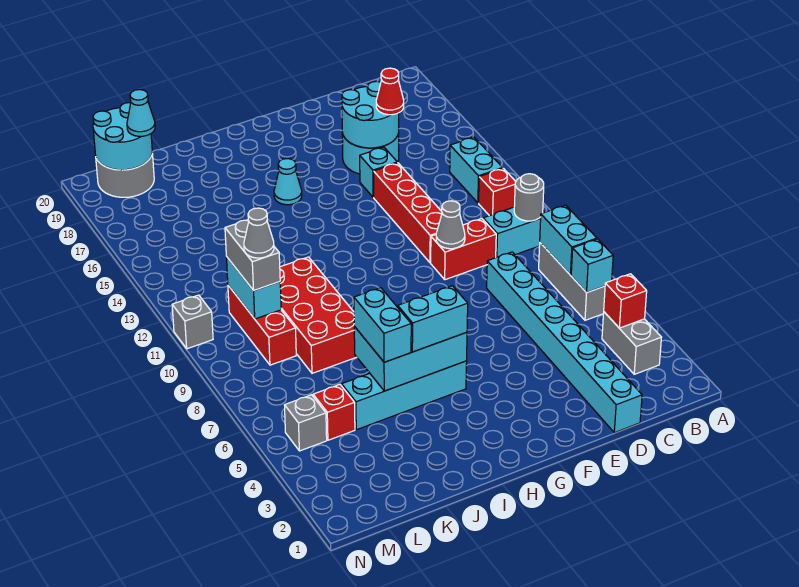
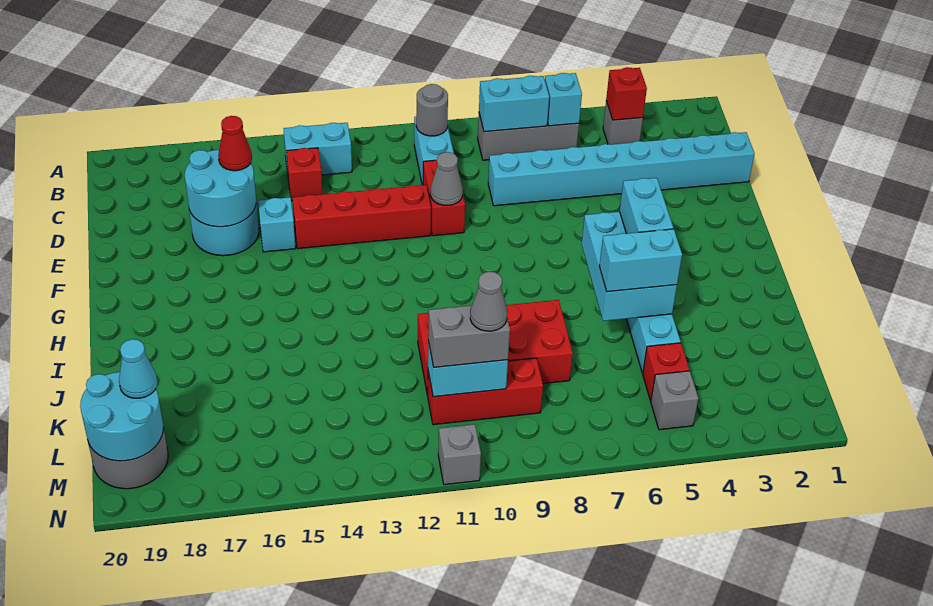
grey 1x2 brick [602,312,661,374] -> grey 1x1 brick [603,101,643,145]
red 1x1 brick [479,168,516,216] -> red 1x1 brick moved to [286,148,323,201]
cyan 1x1 cone [274,159,302,205] -> none

